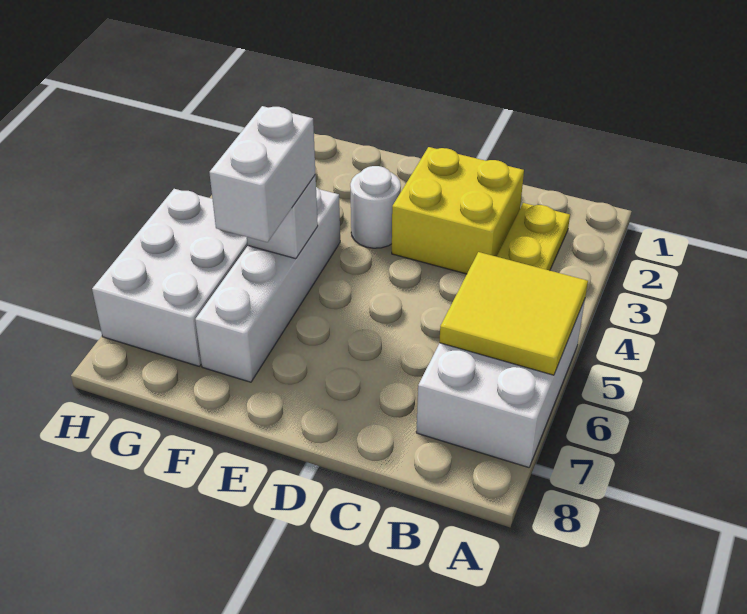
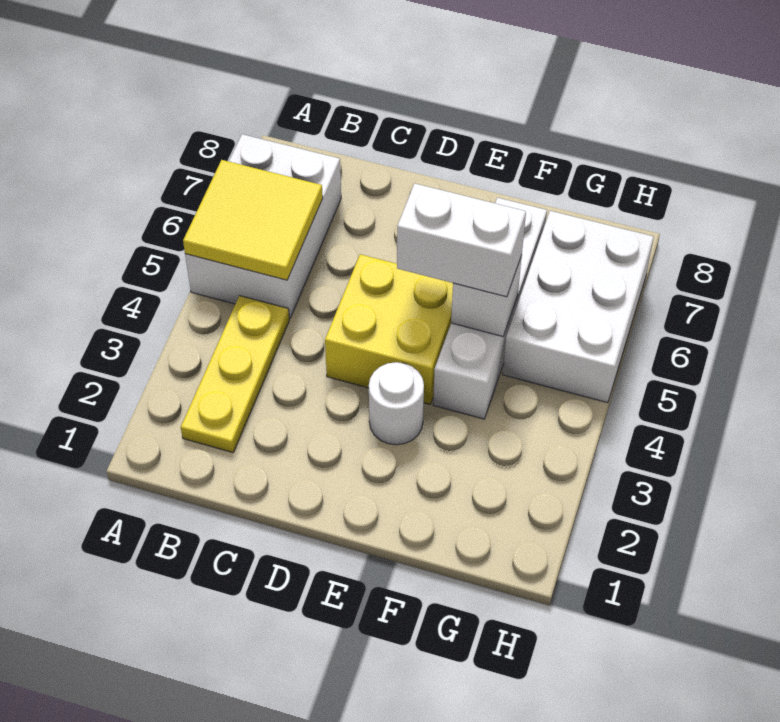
yellow 2x2 brick [392,147,524,274] -> yellow 2x2 brick moved to [325,254,453,404]
white 1x2 brick [209,106,315,242] -> white 1x2 brick turned to [397,183,526,297]

